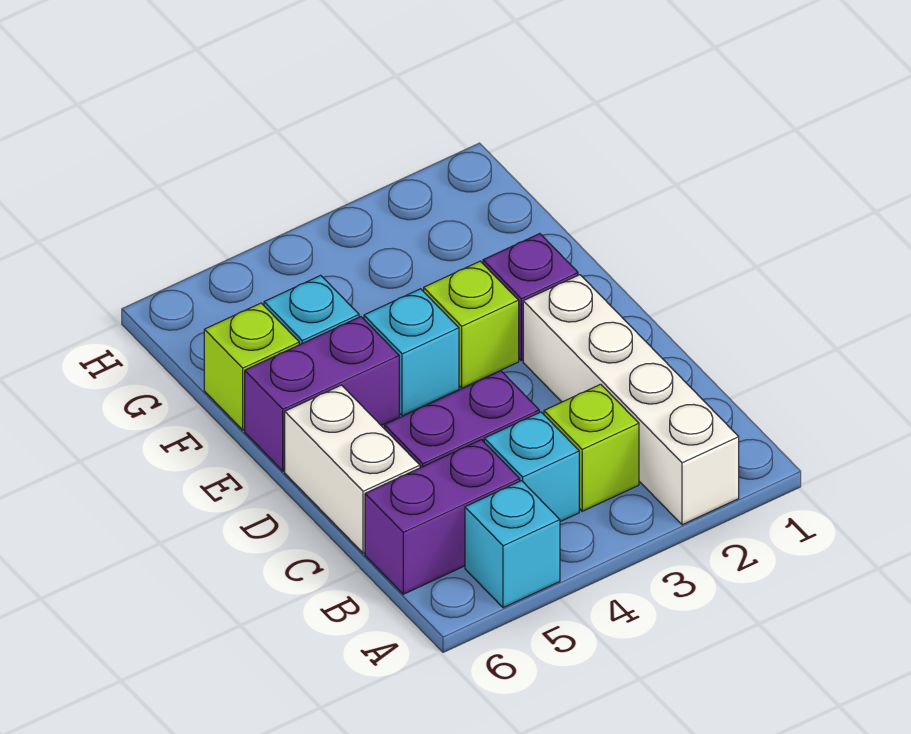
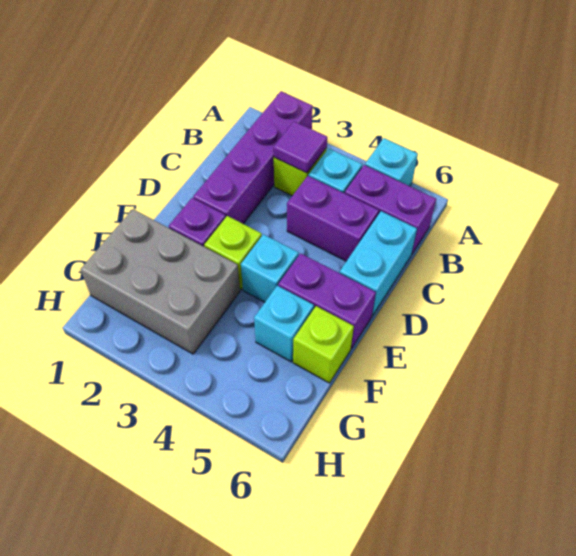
white 1x4 brick [523,275,739,525] -> purple 1x4 brick [193,91,313,224]
none -> purple 1x1 tile [273,121,327,173]
white 1x2 brick [285,385,420,553] -> cyan 1x2 brick [340,211,417,316]
none -> grey 2x3 brick [81,209,240,354]

